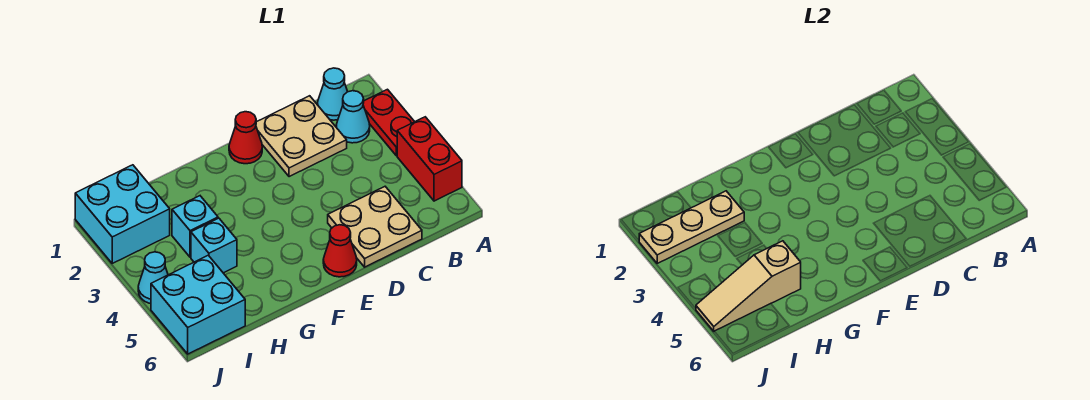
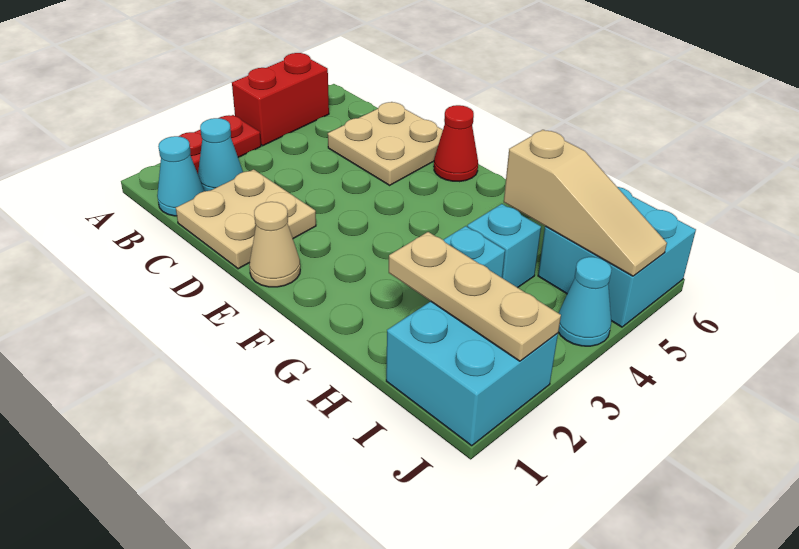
red 1x1 cone [229,112,262,164] -> tan 1x1 cone [249,202,300,287]

